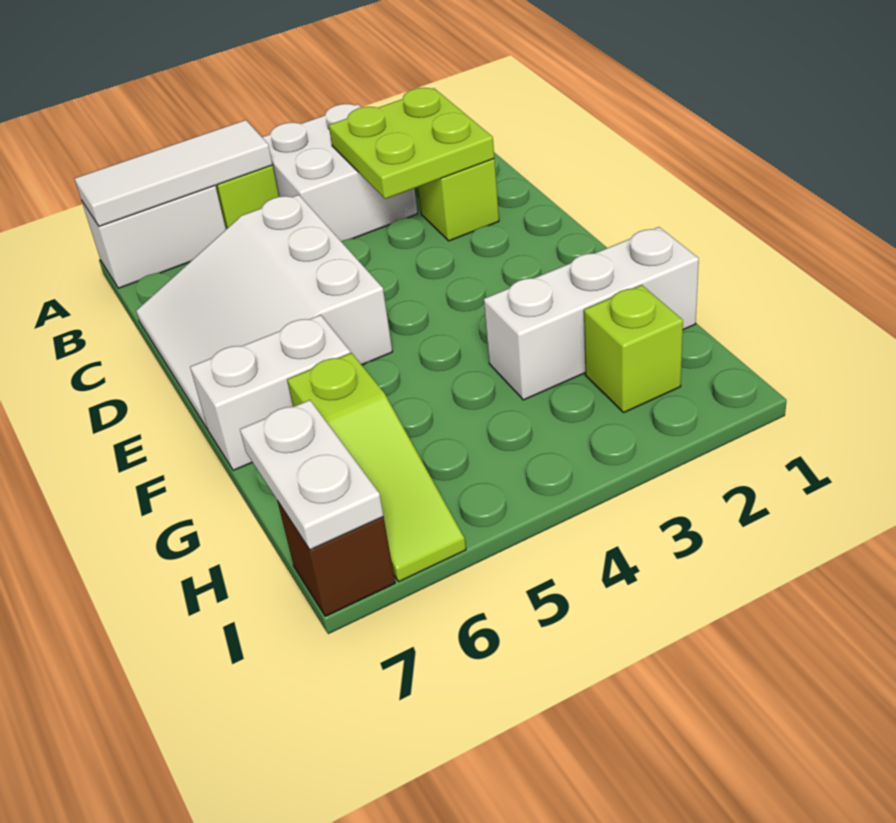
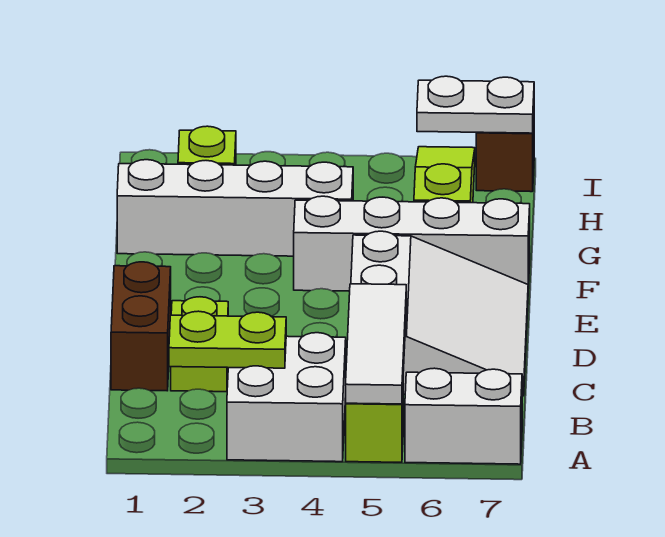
white 1x3 tile [75,120,272,226] -> white 1x3 tile turned to [346,284,406,404]
lime 2x2 plate [329,88,494,199] -> lime 1x2 plate [169,311,286,368]
none -> brown 1x2 brick [111,262,171,391]
white 1x2 brick [190,315,350,470] -> white 1x4 brick [294,196,530,291]
white 1x3 brick [484,227,699,400] -> white 1x4 brick [117,160,353,256]
white 1x2 plate [240,400,384,550] -> white 1x2 plate turned to [417,76,534,133]

